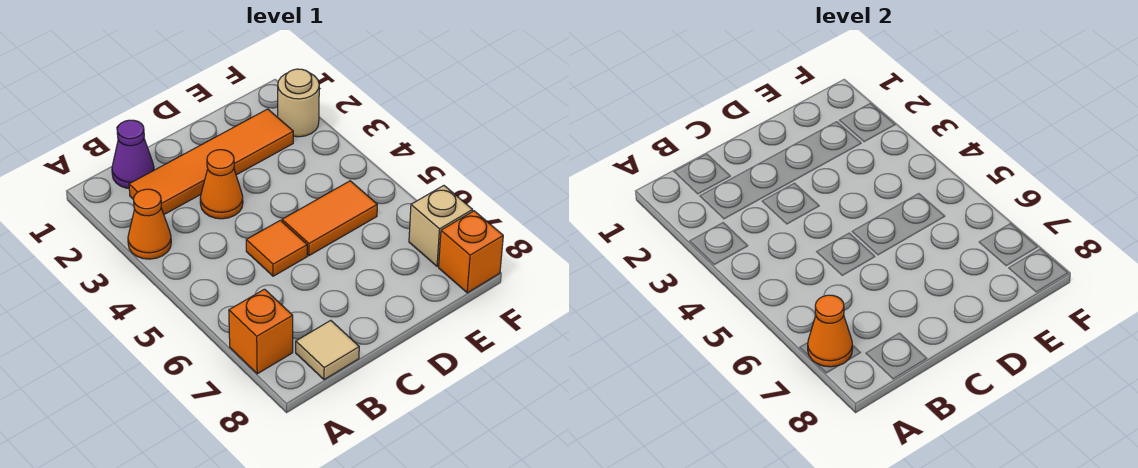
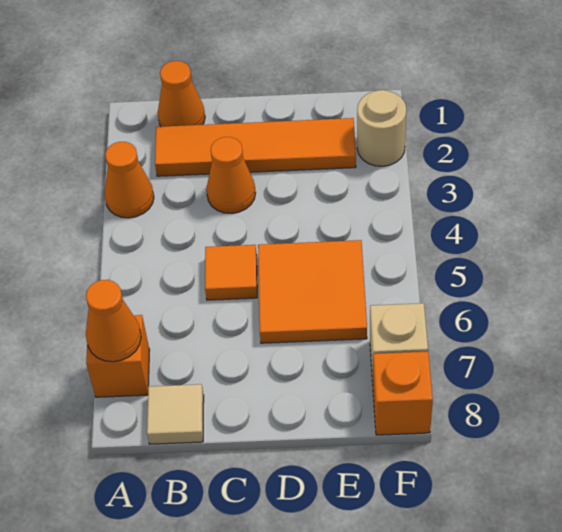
purple 1x1 cone [112,120,154,188] -> orange 1x1 cone [158,61,205,127]
orange 1x2 tile [282,181,377,256] -> orange 2x2 tile [258,240,367,343]

